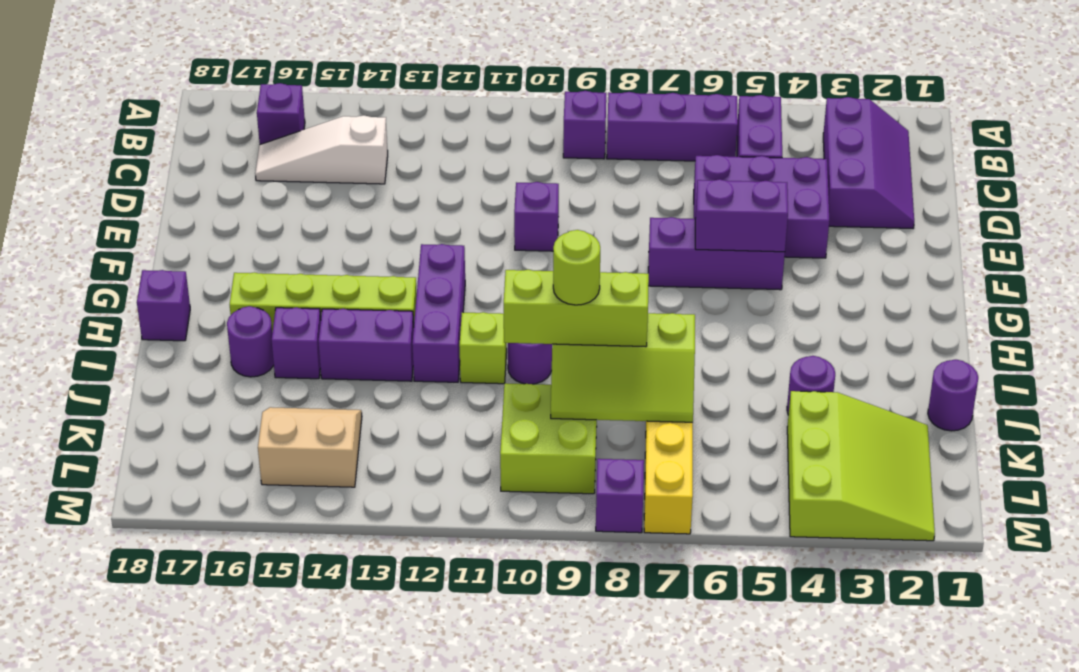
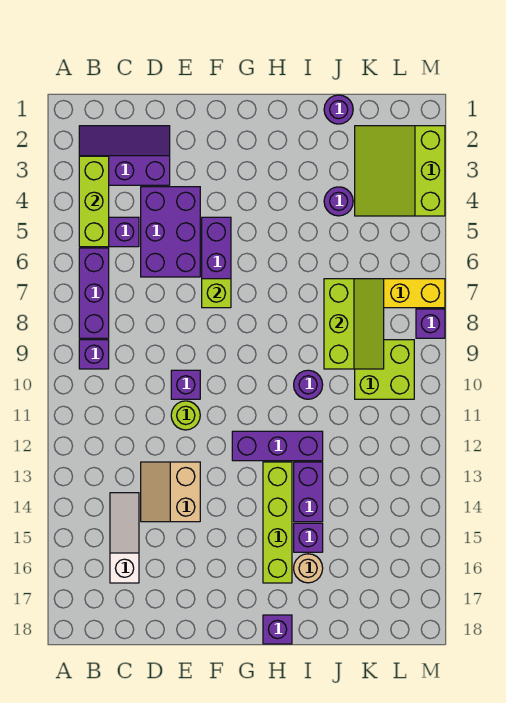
purple 1x1 brick [257,83,305,144] -> none
white 1x3 slope [255,115,388,184] -> white 1x3 slope turned to [110,493,139,583]
purple 1x2 brick [695,179,788,252] -> none
lime 1x1 brick [459,312,507,384] -> lime 1x1 brick moved to [202,279,231,308]
purple 1x1 round brick [227,306,274,377] -> tan 1x1 round brick [294,554,323,583]
lime 1x3 brick [504,270,649,347] -> lime 1x3 brick moved to [79,156,109,247]
lime 1x1 round brick [553,230,600,305] -> lime 1x1 round brick moved to [171,401,200,430]
lime 3x3 slope [787,391,935,541] -> lime 3x3 slope turned to [355,126,445,216]
tan 2x2 slope [258,407,362,487] -> tan 2x2 slope moved to [141,462,200,522]

